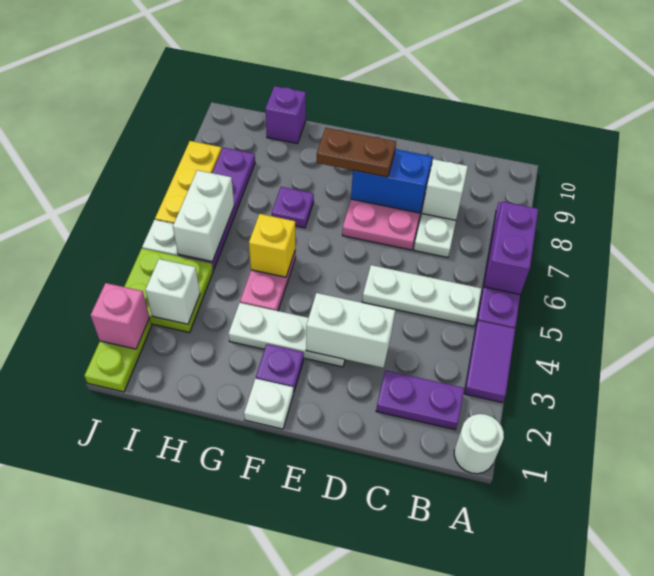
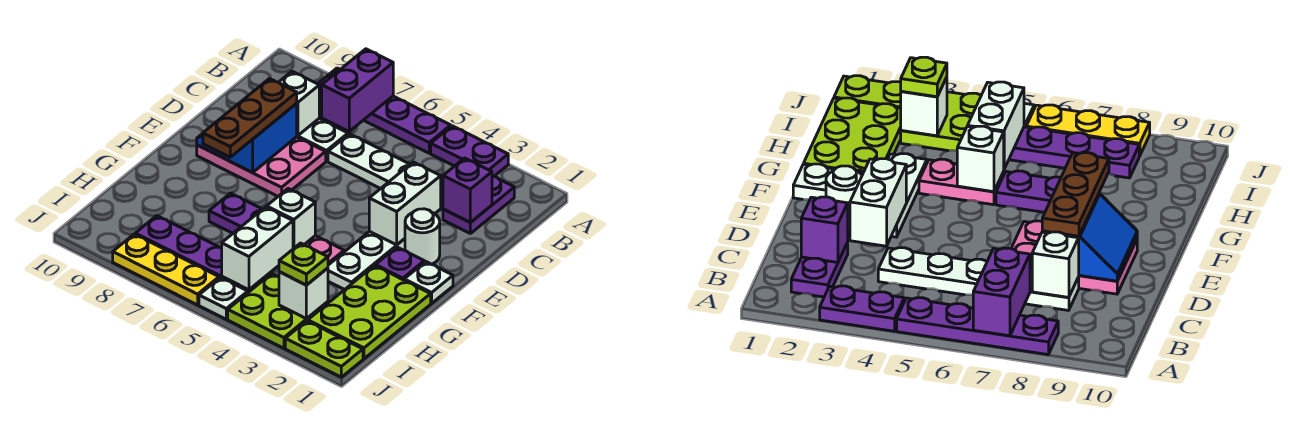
white 1x1 round brick [454,414,504,474] -> white 1x1 round brick moved to [405,209,440,264]
purple 1x2 tile [464,320,515,403] -> purple 1x2 plate [431,126,508,176]
purple 1x2 brick [484,202,538,294] -> purple 1x2 brick turned to [322,49,393,131]
white 1x3 plate [362,265,482,326] -> white 1x3 plate turned to [328,134,410,189]
brown 1x2 plate [317,128,396,177] -> brown 1x3 plate [203,79,297,157]
none -> lime 2x3 plate [308,266,431,359]
yellow 1x1 brick [249,214,295,277] -> white 1x1 brick [267,189,315,249]
purple 1x1 plate [272,187,314,228] -> purple 1x2 plate [209,193,262,233]
purple 1x1 brick [265,86,306,144] -> purple 1x1 brick moved to [443,158,492,223]
none -> lime 1x1 plate [279,243,328,285]
white 1x2 brick [173,170,234,262] -> white 1x2 brick turned to [222,207,293,290]
pink 1x1 brick [91,283,150,349] -> none

